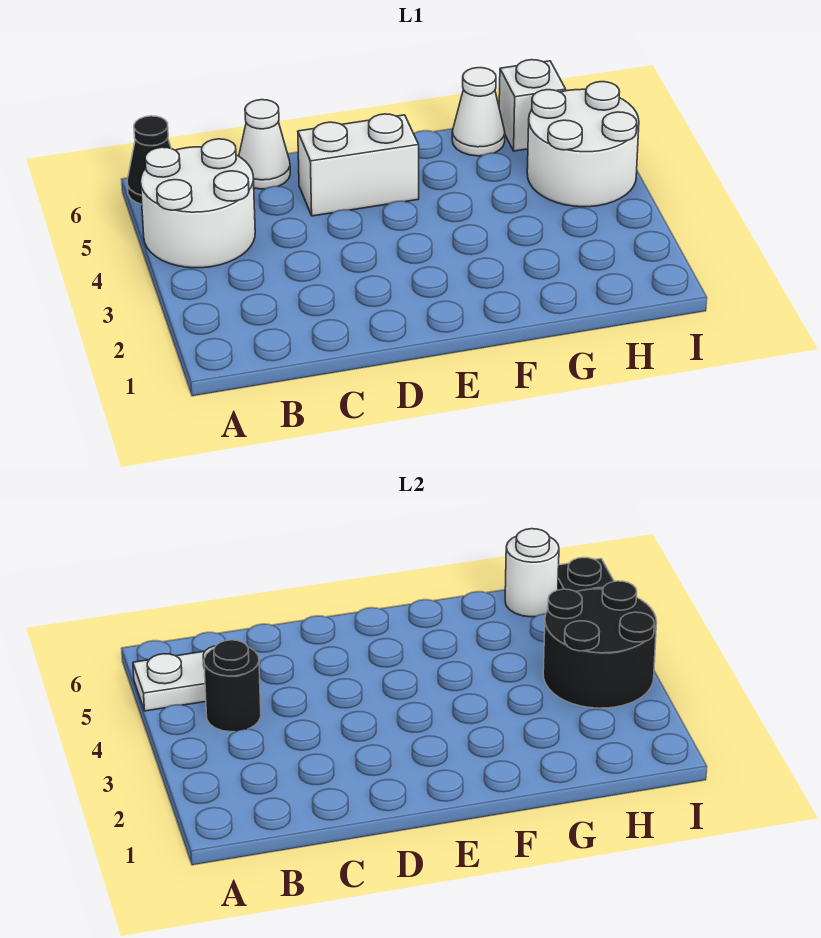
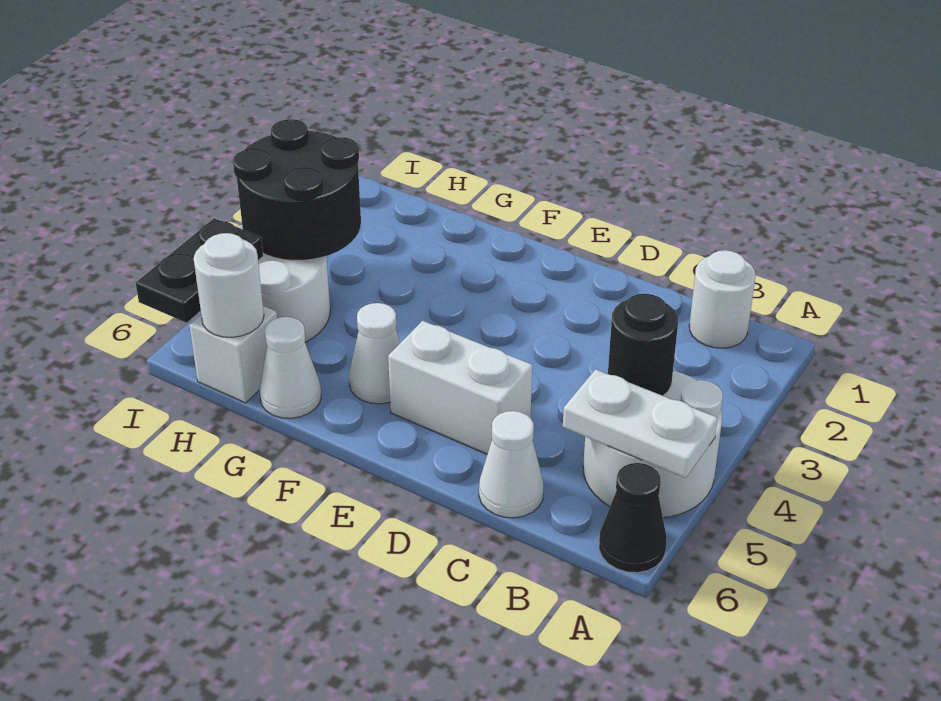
none -> white 1x1 round brick [689,250,756,348]
none -> white 1x1 cone [349,303,400,404]

